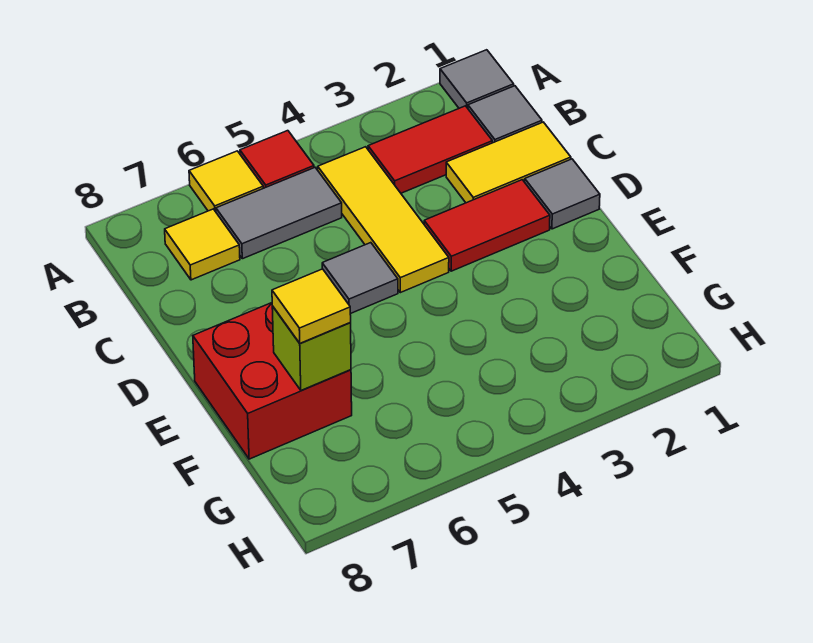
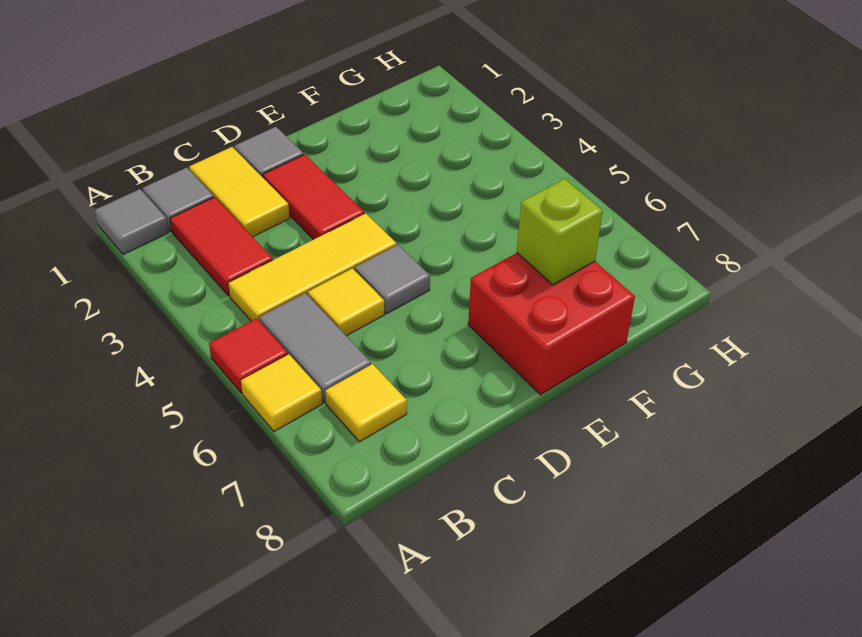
yellow 1x1 tile [272,269,351,343] -> yellow 1x1 tile moved to [308,268,384,336]

